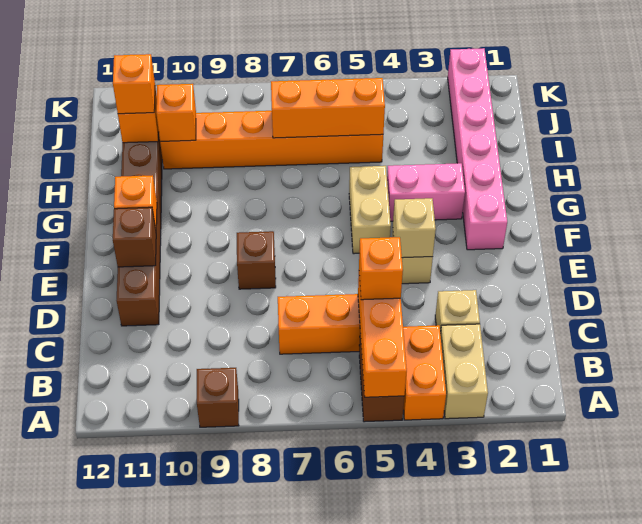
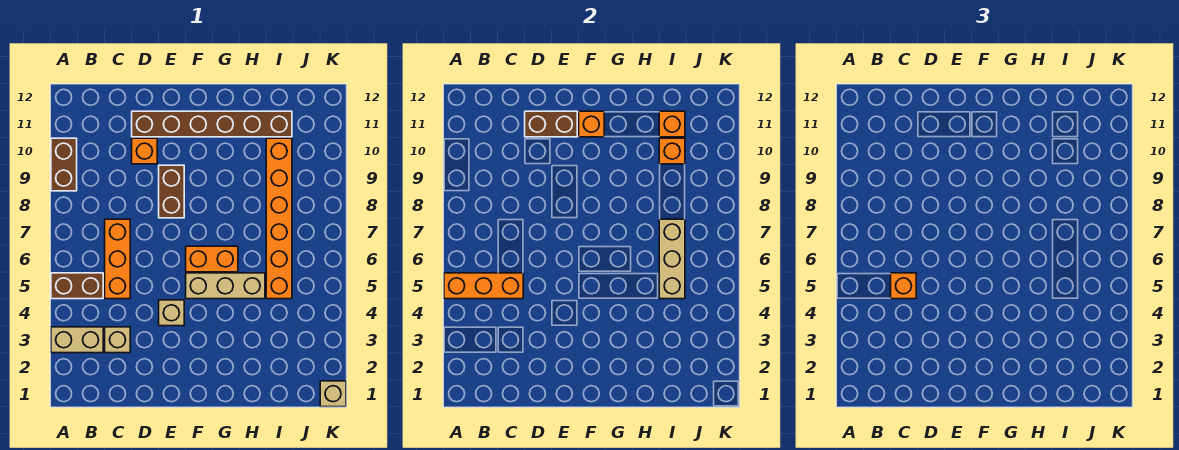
orange 1x2 brick [403,325,446,420] -> orange 1x2 brick moved to [186,246,238,272]
brown 1x1 brick [197,368,239,427] -> brown 1x2 brick [51,138,77,191]
tan 1x1 brick [393,198,436,258] -> tan 1x1 brick moved to [320,381,346,407]
brown 1x1 brick [237,231,276,289] -> brown 1x2 brick [159,165,184,218]
brown 1x1 brick [113,207,156,267] -> brown 1x2 brick [525,111,577,137]
pink 1x6 brick [448,48,507,250] -> none
tan 1x2 brick [349,166,391,254] -> tan 1x3 brick [186,273,265,299]
pink 1x2 brick [387,163,465,221] -> none
orange 1x3 brick [271,78,385,138] -> tan 1x3 brick [659,219,685,299]
orange 1x1 brick [113,54,155,114] -> orange 1x1 brick moved to [132,138,157,164]

